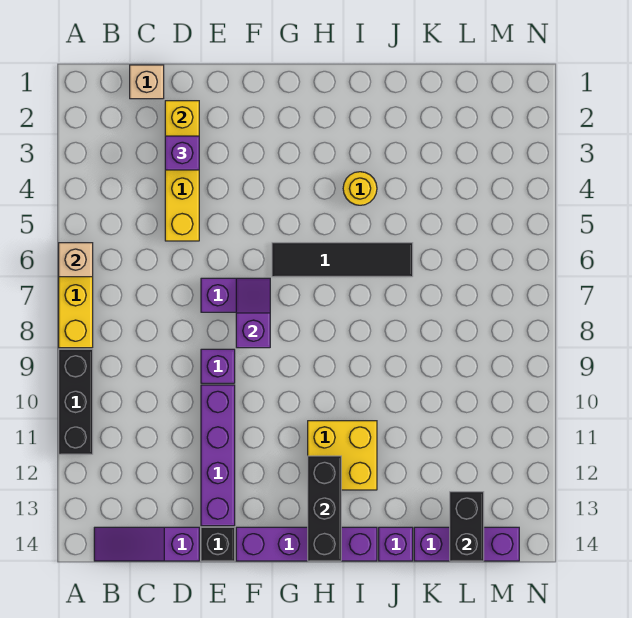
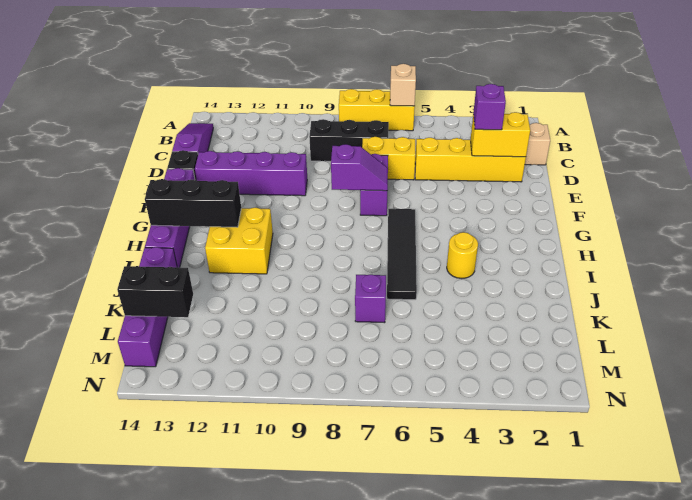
black 1x3 brick [59,349,93,454] -> black 1x3 brick moved to [309,119,389,161]
none -> yellow 1x2 brick [362,137,416,180]
purple 1x1 brick [201,349,235,383] -> purple 1x1 brick moved to [355,275,386,323]

